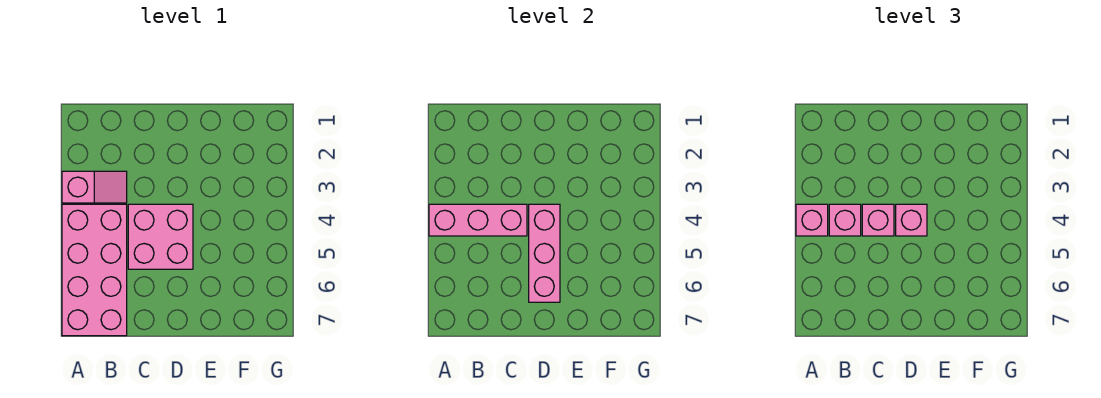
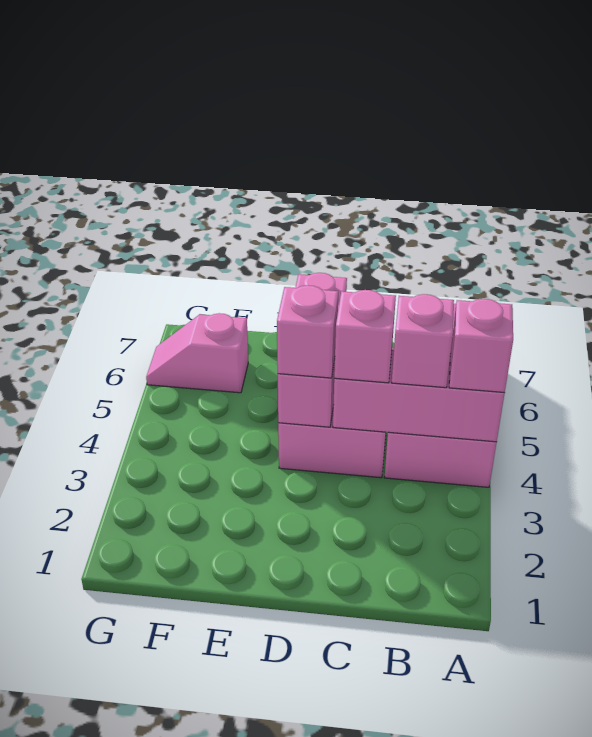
pink 1x2 slope [62,171,127,203] -> pink 1x2 slope moved to [146,313,248,393]

